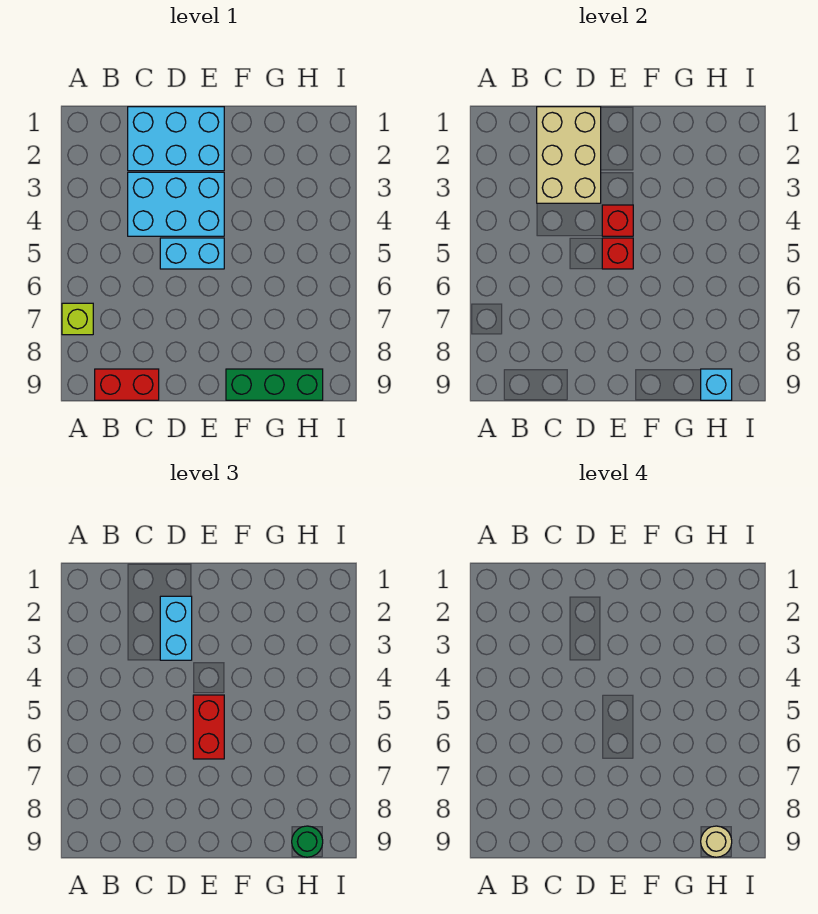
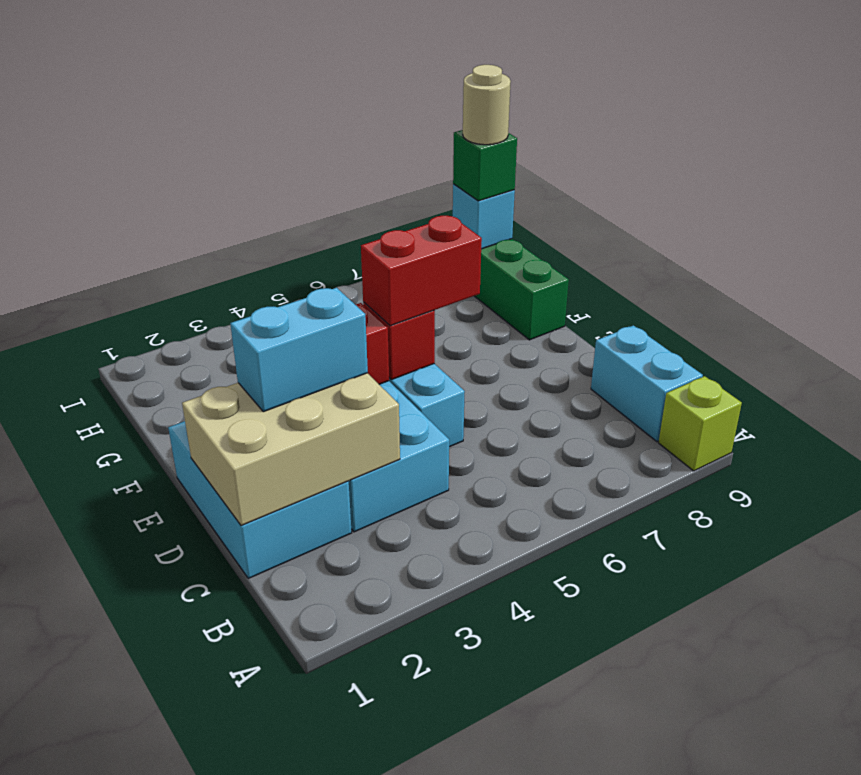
lime 1x1 brick [62,303,93,335] -> lime 1x1 brick moved to [659,376,742,471]
red 1x2 brick [95,369,159,400] -> cyan 1x2 brick [591,325,703,441]
green 1x1 round brick [292,826,323,857] -> green 1x1 brick [453,130,517,201]

